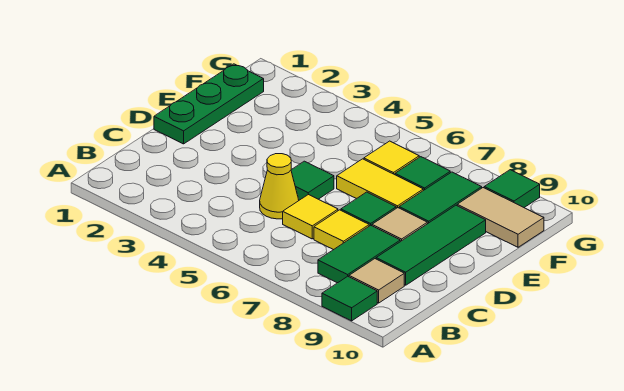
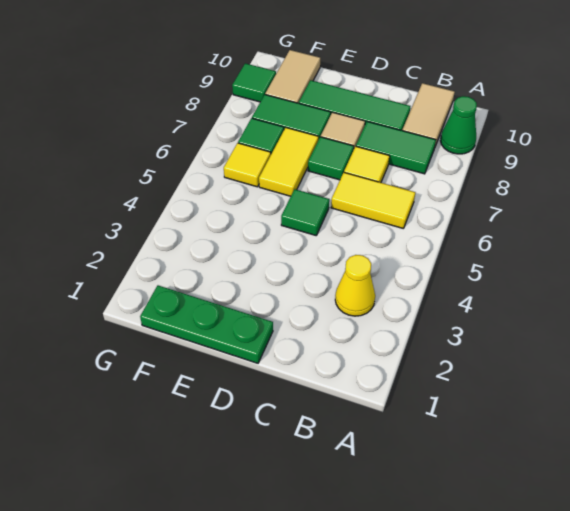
green 1x1 tile [322,276,377,321] -> green 1x1 cone [440,96,477,154]
tan 1x1 tile [349,259,404,303] -> tan 1x2 tile [402,83,455,146]
yellow 1x1 cone [260,154,299,219] -> yellow 1x1 cone moved to [335,255,375,316]
yellow 1x1 tile [283,194,338,239] -> yellow 1x2 tile [331,173,415,228]

